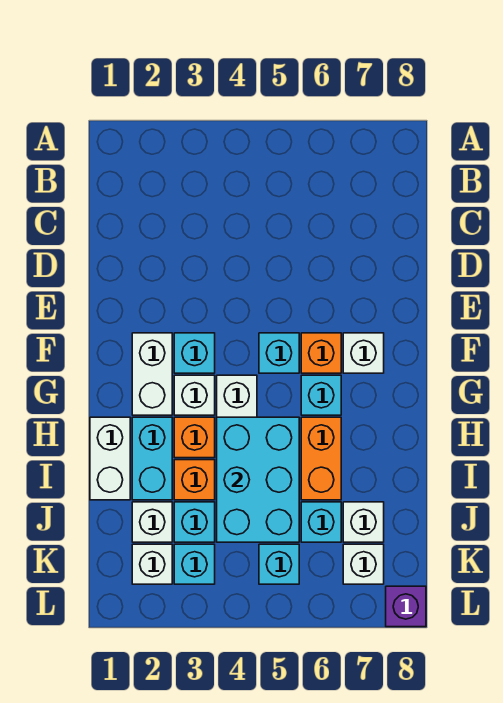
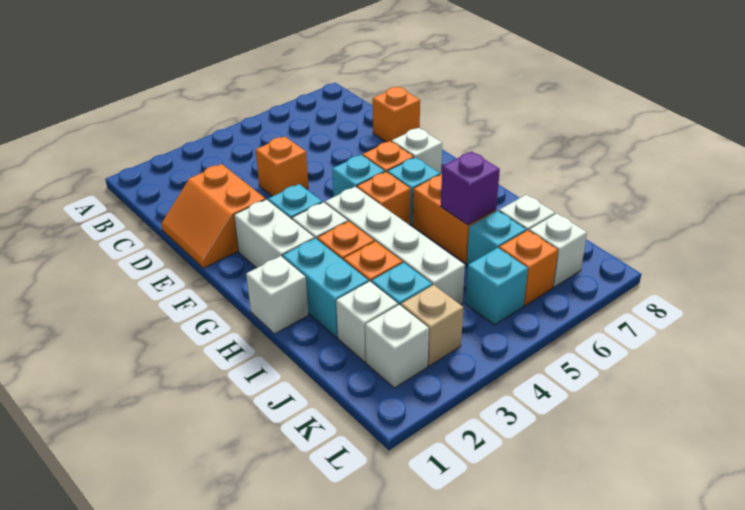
none -> orange 2x2 slope [161,164,265,268]
none -> orange 1x1 brick [256,137,308,196]
none -> orange 1x1 brick [373,87,420,142]
none -> orange 1x1 brick [357,172,411,225]
white 1x2 brick [90,417,130,500] -> white 1x1 brick [246,256,308,334]
cyan 2x3 brick [217,417,299,542] -> none
cyan 1x1 brick [174,544,215,584] -> tan 1x1 brick [401,285,463,366]
none -> orange 1x1 brick [499,230,558,306]
purple 1x1 brick [386,586,426,627] -> purple 1x1 brick moved to [441,152,500,225]

